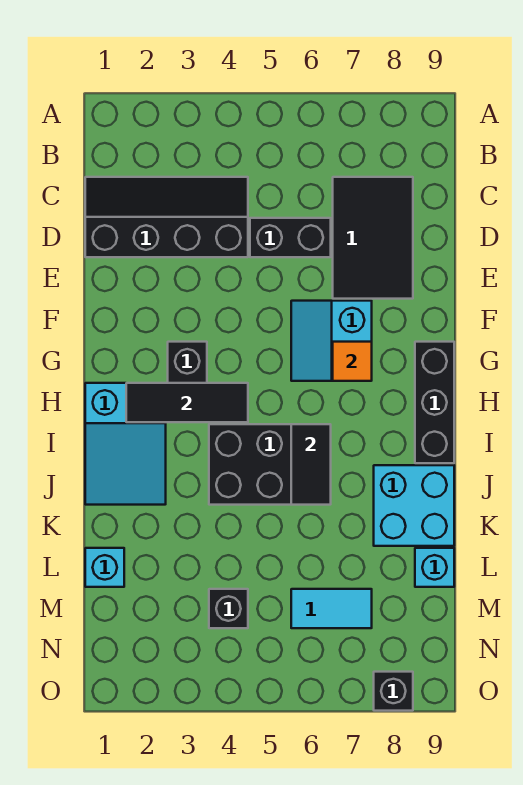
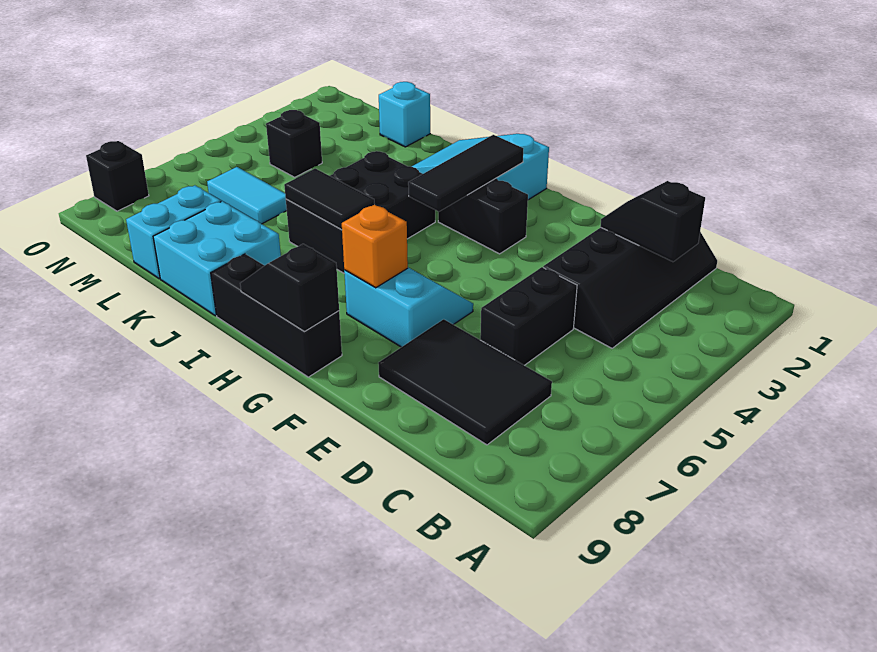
none -> black 1x2 slope [600,181,705,262]
orange 1x1 tile [333,342,372,381] -> orange 1x1 brick [342,205,408,288]
none -> black 1x2 slope [240,244,339,332]
cyan 1x1 brick [415,548,454,587] -> cyan 1x2 brick [126,185,221,279]
cyan 1x2 tile [291,589,372,628] -> cyan 1x2 tile turned to [207,167,287,224]

